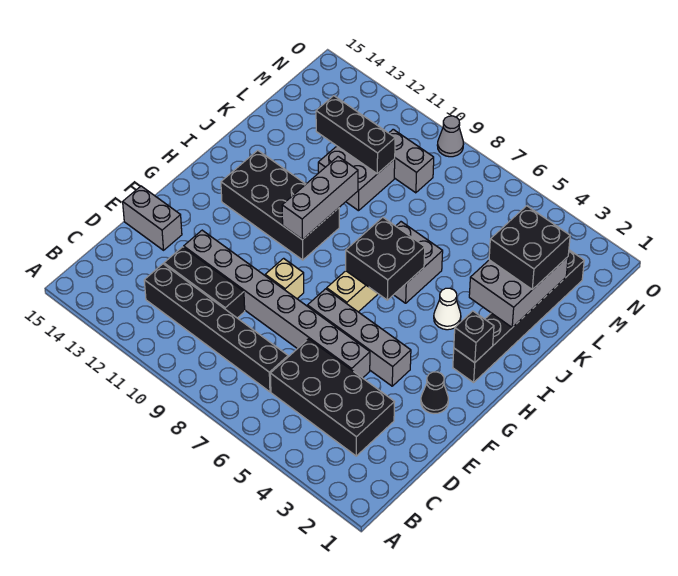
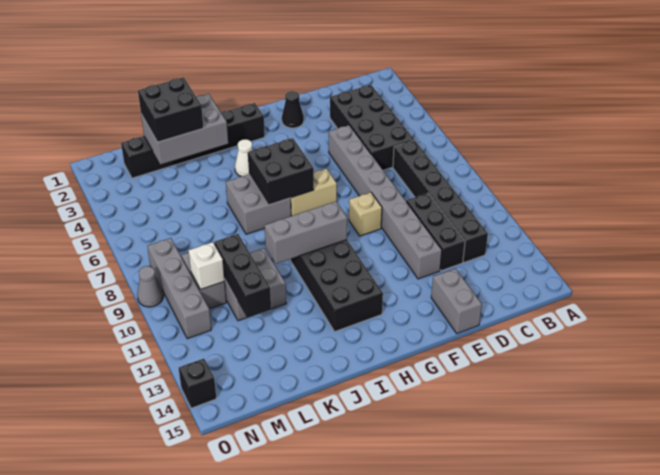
grey 1x4 brick [307,289,411,386] -> grey 1x4 brick moved to [147,238,211,339]
black 1x1 brick [454,311,494,363] -> black 1x1 brick moved to [179,359,216,408]
none -> white 1x1 brick [189,242,225,290]

